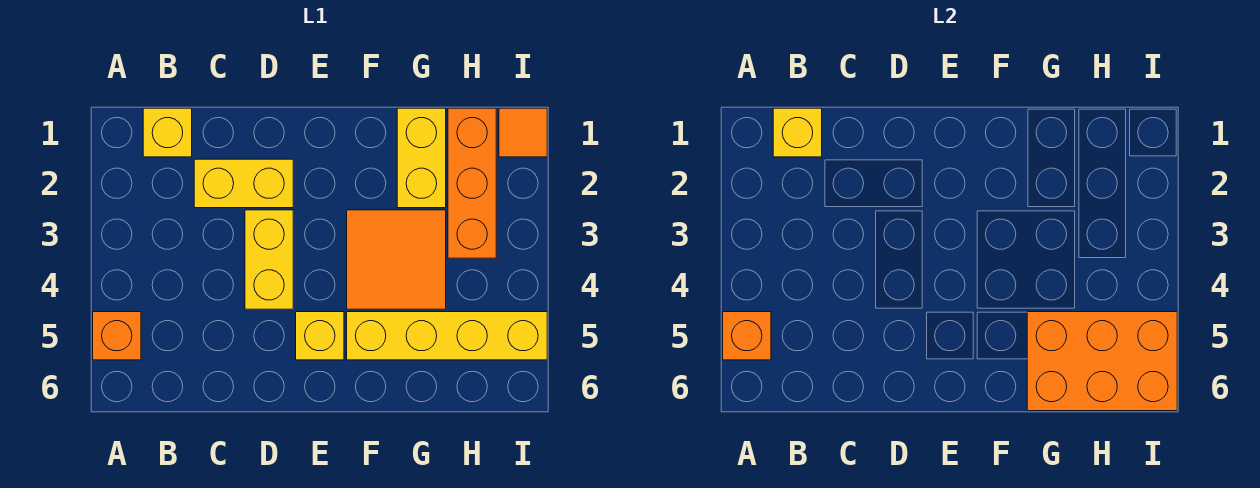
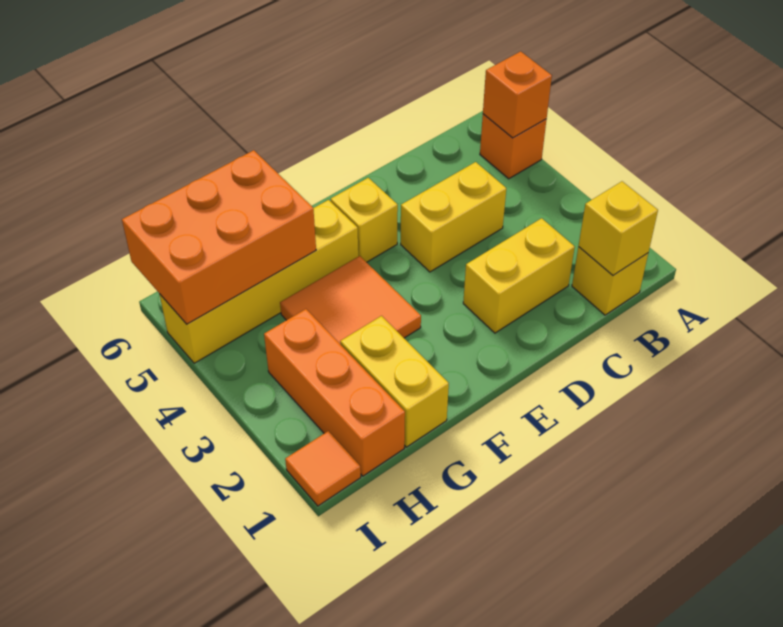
yellow 1x2 brick [245,210,293,309] -> yellow 1x2 brick turned to [401,162,506,272]

